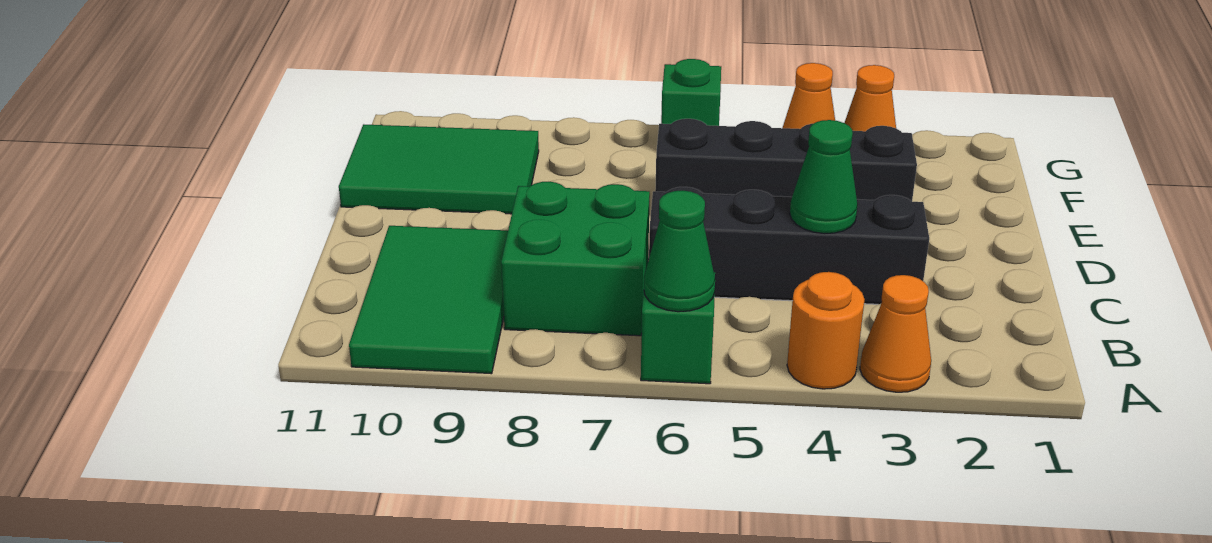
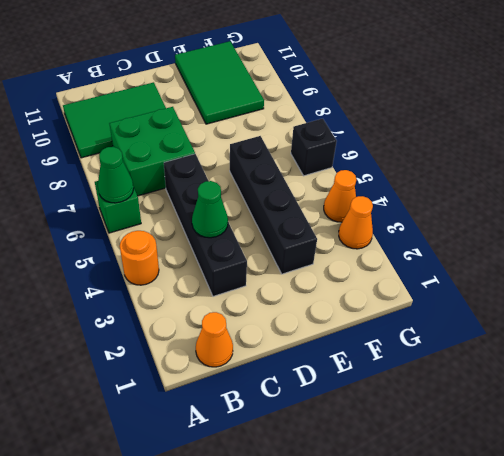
orange 1x1 cone [860,275,931,392] -> orange 1x1 cone moved to [196,312,233,367]
green 1x1 brick [661,59,721,126] -> black 1x1 brick [291,119,337,176]

